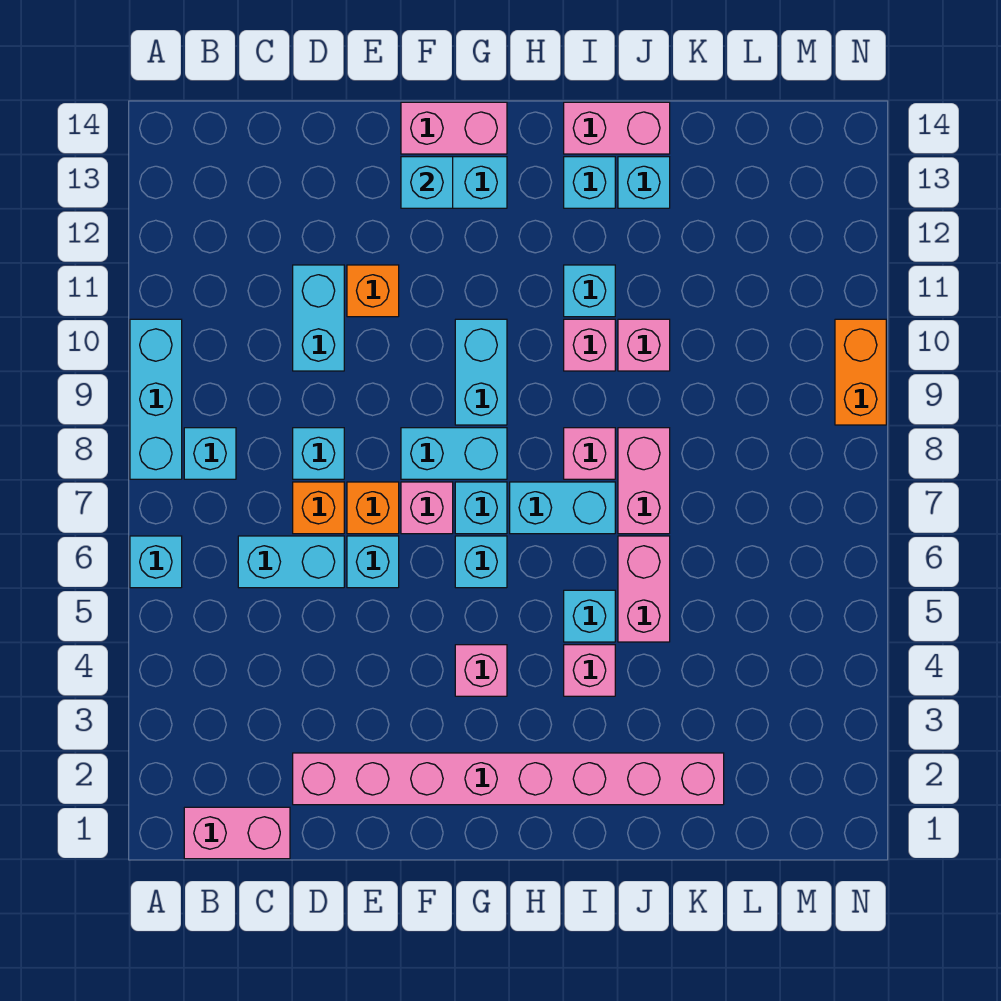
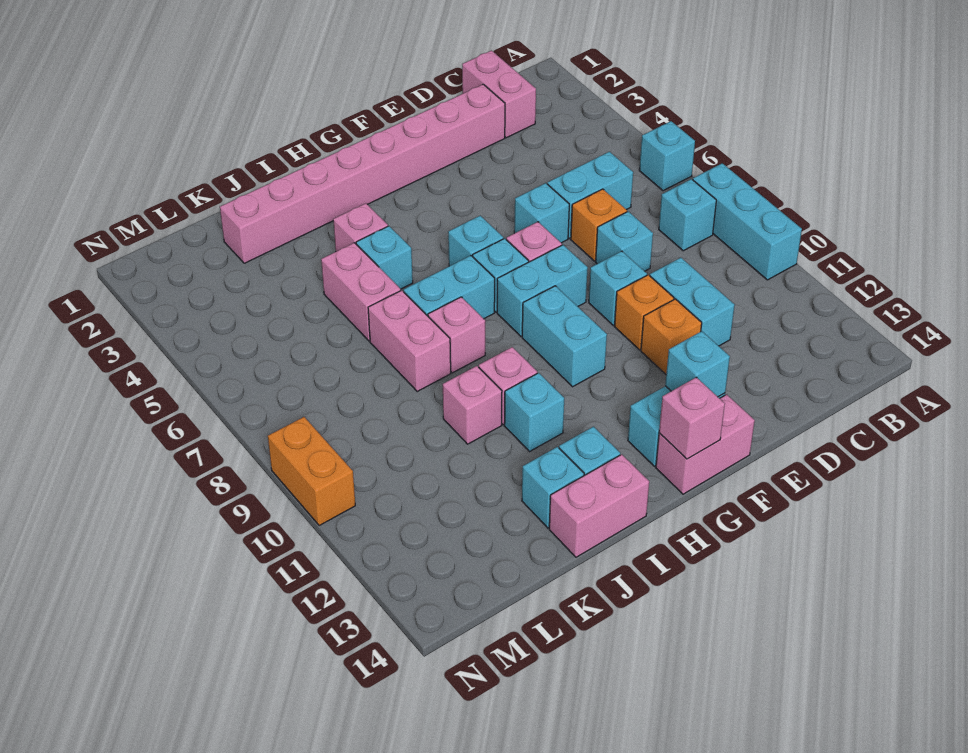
pink 1x2 brick [184,807,290,859] -> pink 1x2 brick turned to [462,51,536,138]
orange 1x1 brick [347,482,399,534] -> orange 1x1 brick moved to [614,275,674,350]
none -> cyan 1x1 brick [589,251,647,325]
pink 1x1 brick [455,645,507,696] -> pink 1x1 brick moved to [659,377,725,459]

